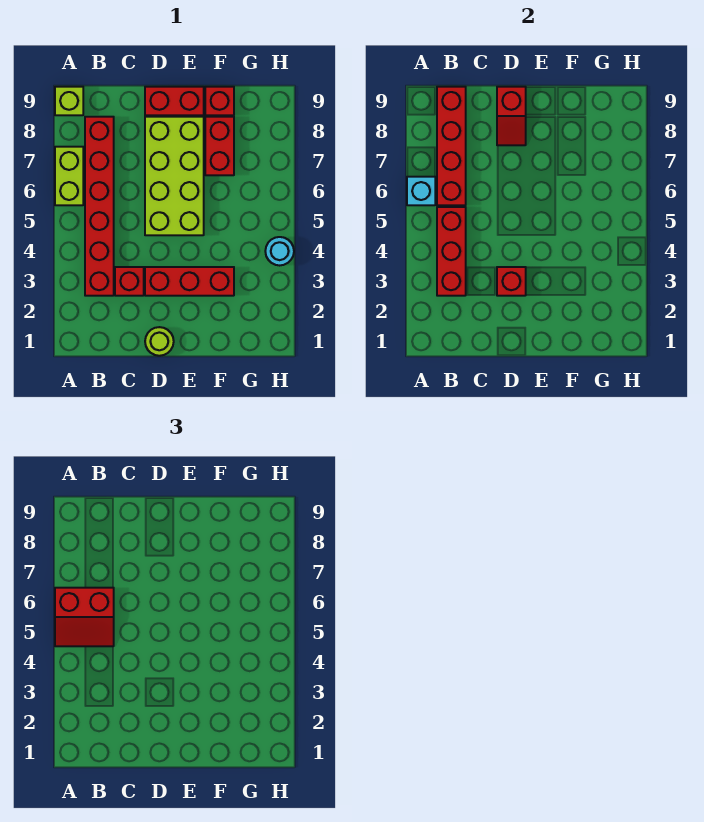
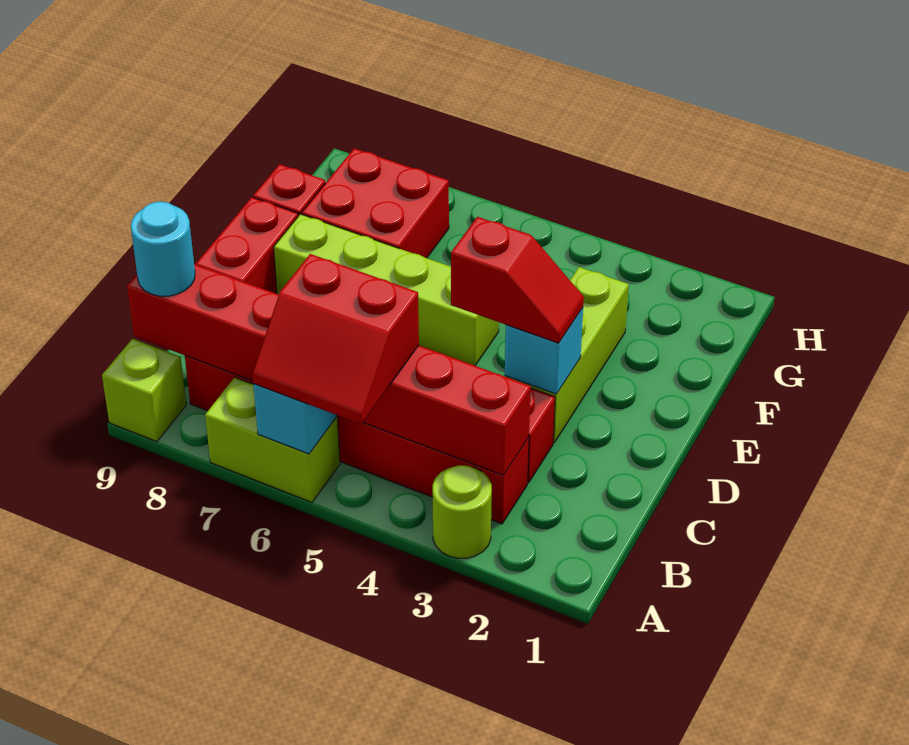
red 2x2 slope [55,588,114,646] -> red 2x2 slope turned to [253,254,419,424]
lime 1x1 round brick [145,327,174,356] -> lime 1x1 round brick moved to [433,465,492,558]
red 1x3 brick [145,267,234,296] -> lime 1x3 brick [505,267,629,443]
red 1x1 brick [497,267,526,296] -> cyan 1x1 brick [505,308,583,394]
lime 2x4 brick [145,117,204,235] -> lime 1x4 brick [274,214,499,365]
red 1x2 slope [497,87,526,145] -> red 1x2 slope moved to [451,217,584,343]
red 1x2 brick [205,117,234,175] -> red 2x2 brick [302,148,449,258]
cyan 1x1 round brick [265,237,294,266] -> cyan 1x1 round brick moved to [131,202,195,296]

